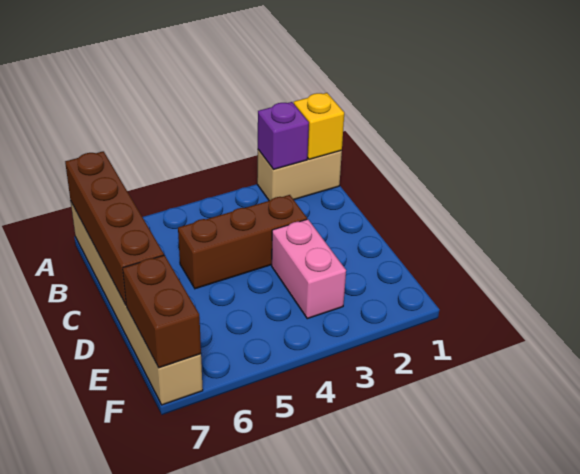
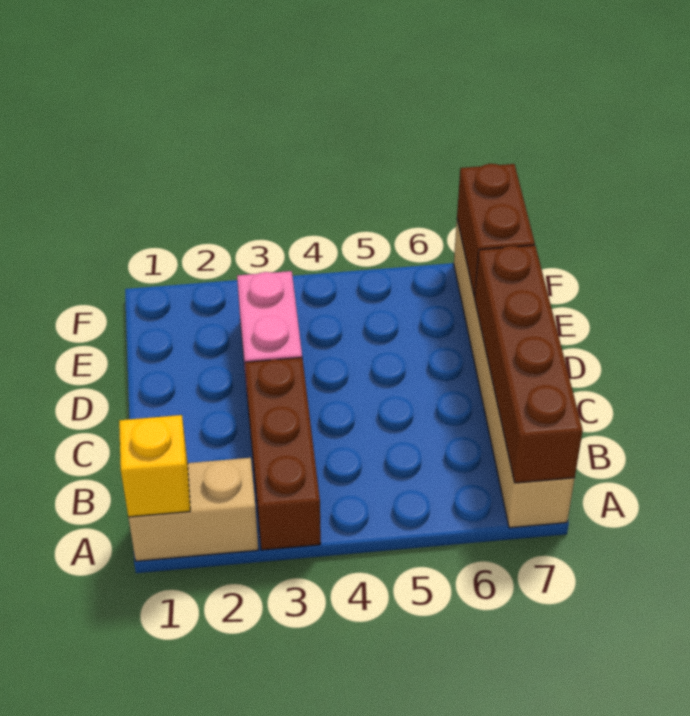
purple 1x1 brick [258,102,309,169] -> none
brown 1x3 brick [178,195,307,289] -> brown 1x3 brick turned to [245,358,321,550]

